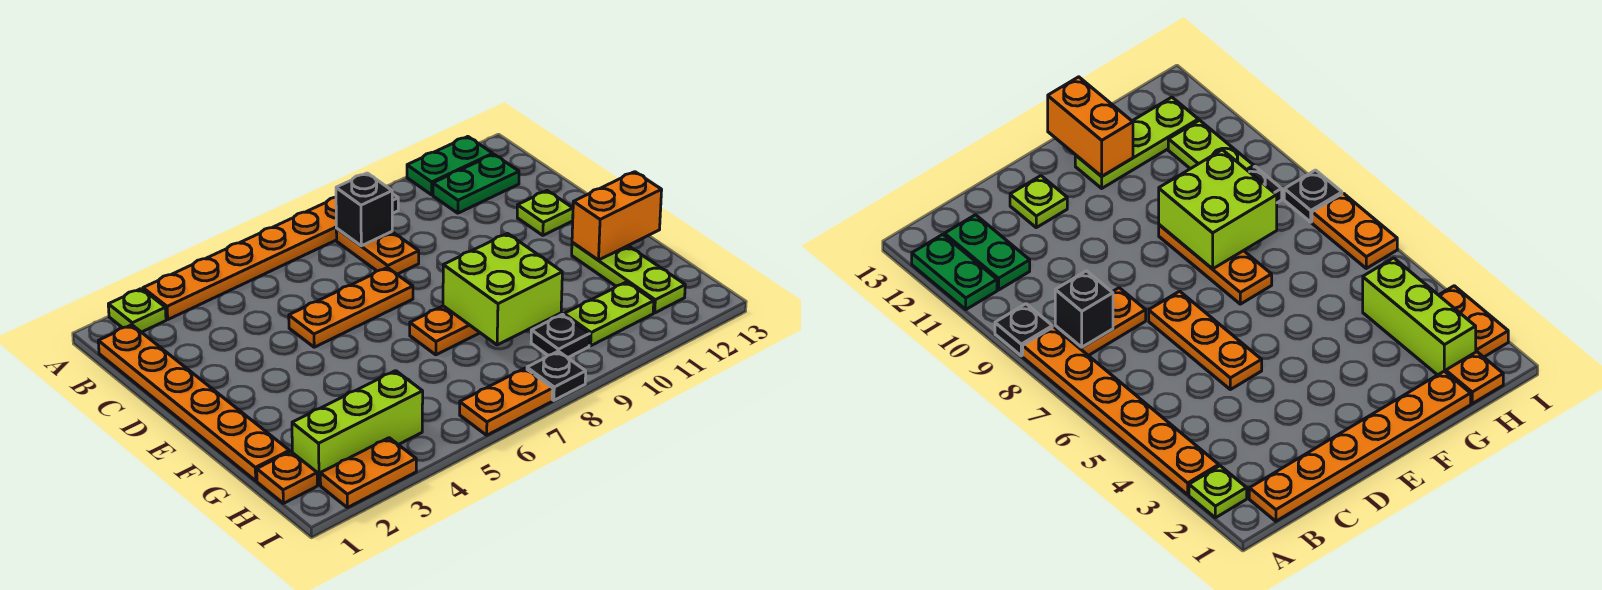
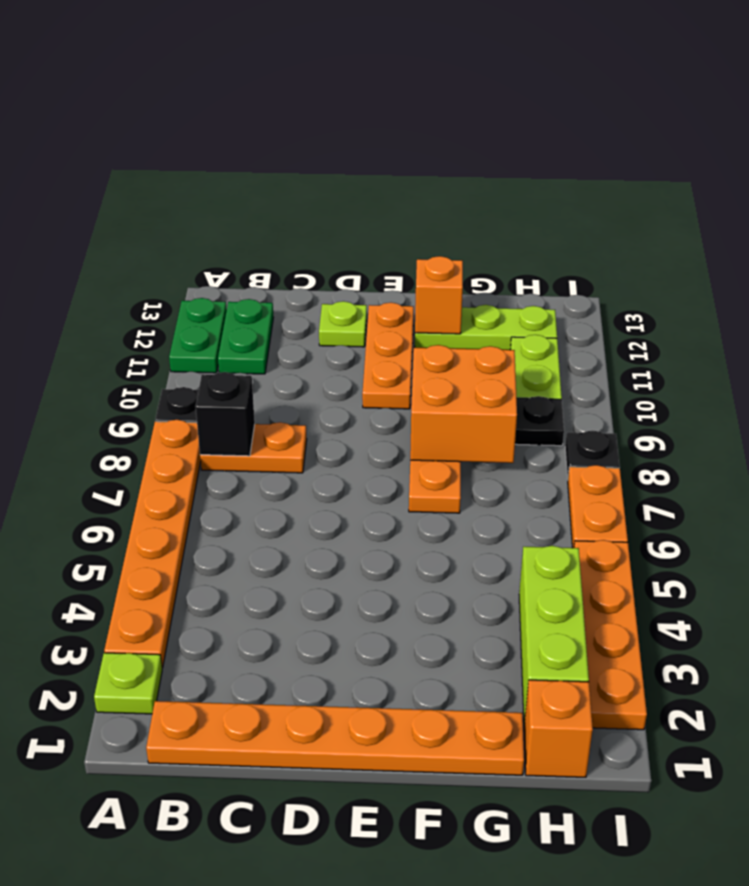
orange 1x3 plate [289,267,413,347] -> orange 1x3 plate moved to [362,303,414,409]
lime 2x2 brick [443,234,562,345] -> orange 2x2 brick [410,345,517,463]
orange 1x2 brick [572,172,662,260] -> orange 1x1 brick [415,256,463,334]
orange 1x1 plate [257,452,317,503] -> orange 1x1 brick [524,680,593,777]
orange 1x2 plate [320,438,416,508] -> orange 1x4 plate [574,540,647,730]

